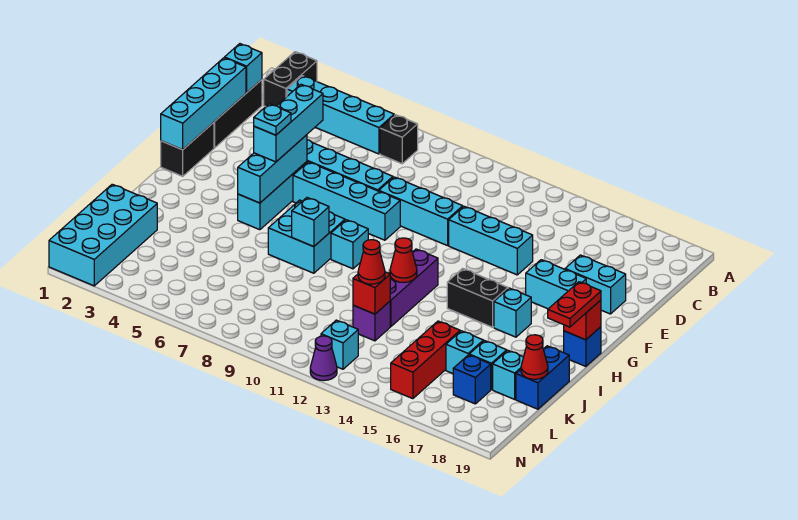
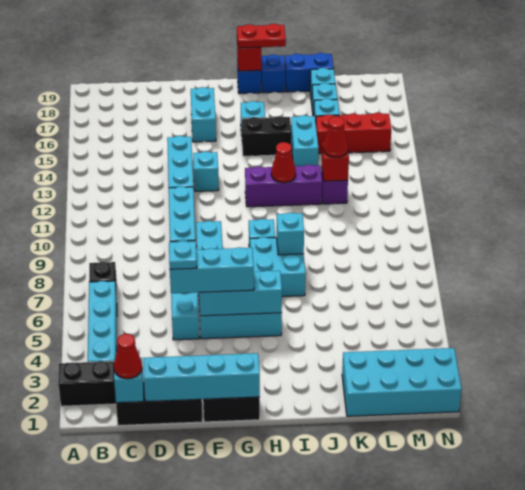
cyan 1x2 brick [565,255,626,314] -> cyan 1x2 brick moved to [291,115,318,166]
cyan 1x1 plate [254,104,291,135] -> cyan 1x1 plate moved to [169,241,197,269]
black 1x2 brick [447,269,508,327] -> black 1x2 brick turned to [242,116,292,156]
red 1x1 cone [521,335,548,379] -> red 1x1 cone moved to [114,334,142,379]
blue 1x1 brick [453,355,491,404] -> blue 1x1 brick moved to [261,54,285,93]
cyan 1x1 brick [321,320,358,369] -> cyan 1x1 brick moved to [193,151,219,191]
purple 1x1 cone [310,336,337,380] -> none

